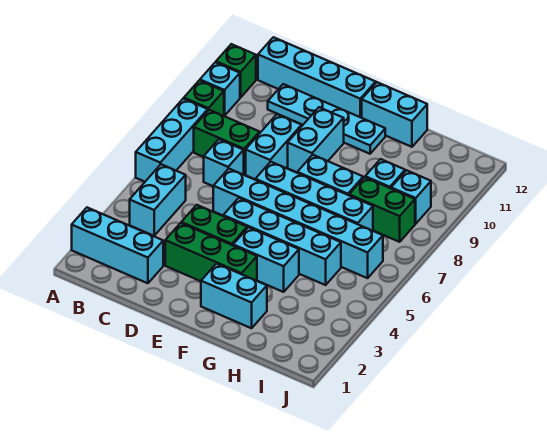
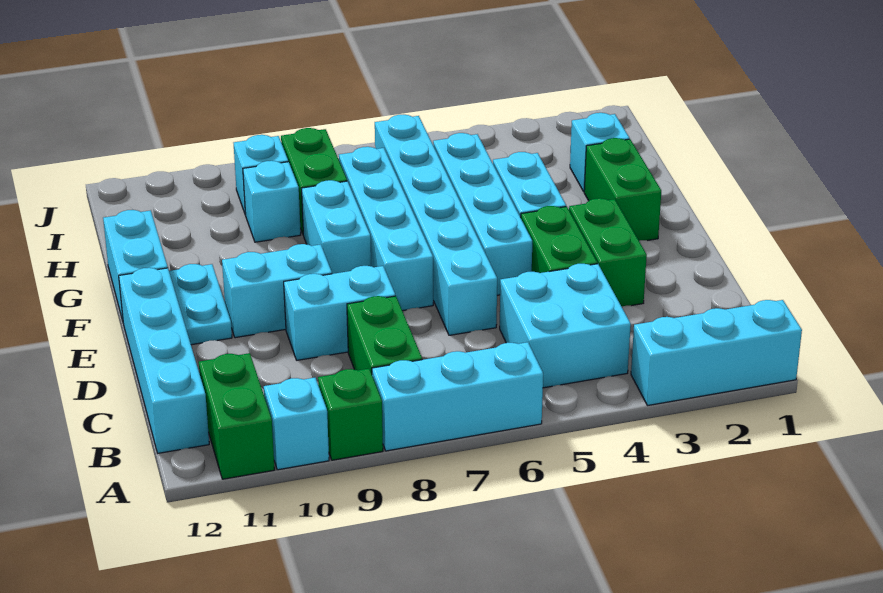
cyan 1x3 brick [72,208,163,283] -> cyan 1x3 brick turned to [631,300,802,406]
green 1x1 brick [216,44,256,98] -> green 1x2 brick [199,353,275,479]
cyan 1x2 brick [130,164,186,236] -> cyan 2x2 brick [500,264,631,388]
cyan 1x1 brick [204,139,244,186] -> cyan 1x1 brick moved to [570,113,630,192]
cyan 1x4 plate [268,84,385,154] -> cyan 1x2 plate [169,264,232,345]
green 1x3 brick [165,223,257,281] -> green 1x2 brick [569,198,647,307]
cyan 1x2 brick [201,264,267,328] -> green 1x2 brick [584,138,661,241]

